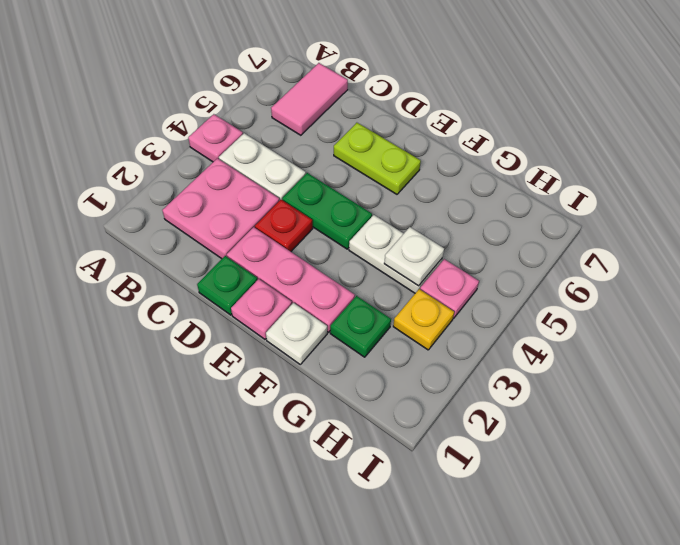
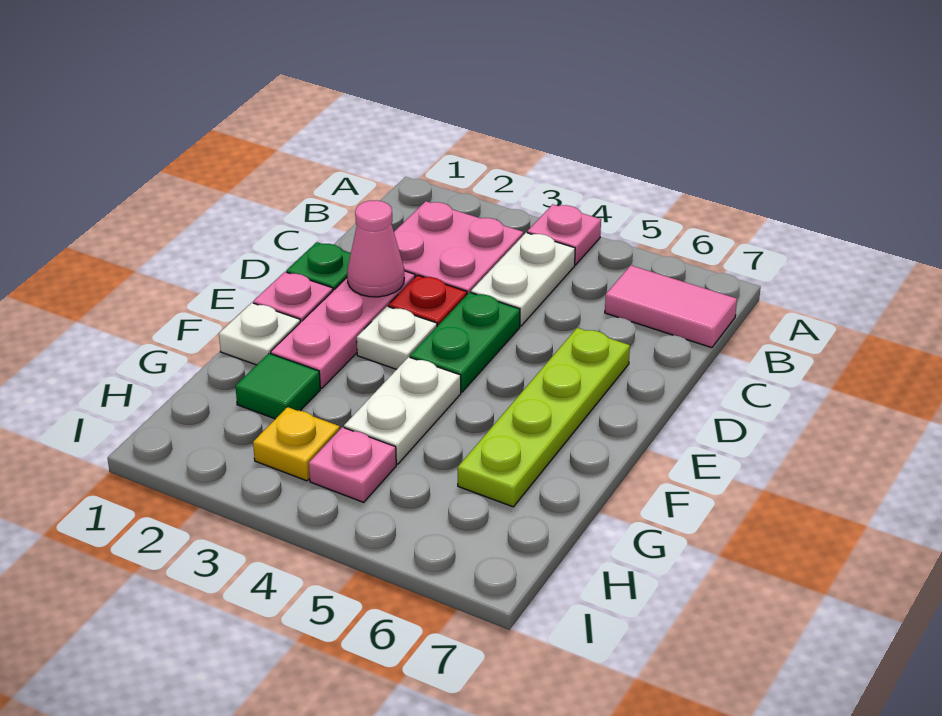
none -> pink 1x1 cone [347,200,404,297]
lime 1x2 plate [334,123,421,194] -> lime 1x4 plate [458,328,630,507]
green 1x1 plate [330,296,391,357] -> green 1x1 tile [235,353,320,419]
white 1x1 plate [384,227,444,286] -> white 1x1 plate moved to [357,306,437,369]

